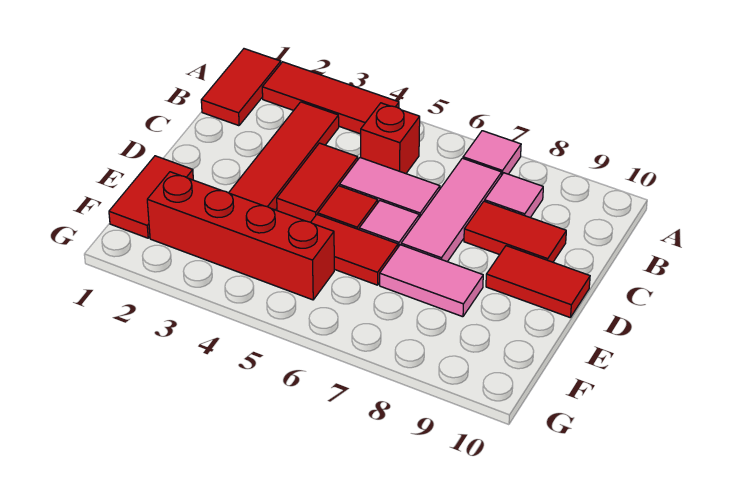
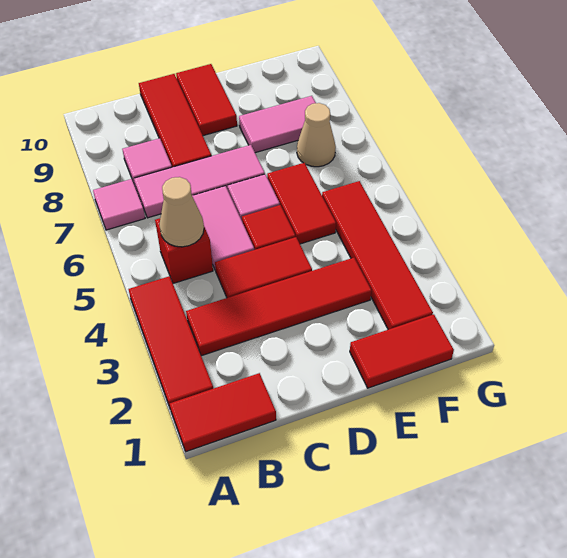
none -> tan 1x1 cone [159,177,204,247]
red 1x2 tile [464,201,566,262] -> red 1x3 tile [139,74,211,167]
pink 1x2 tile [380,245,483,317] -> pink 1x2 tile turned to [239,96,316,153]
red 1x4 brick [147,172,334,300] -> red 1x4 tile [322,181,433,330]
none -> tan 1x1 cone [297,103,336,167]

